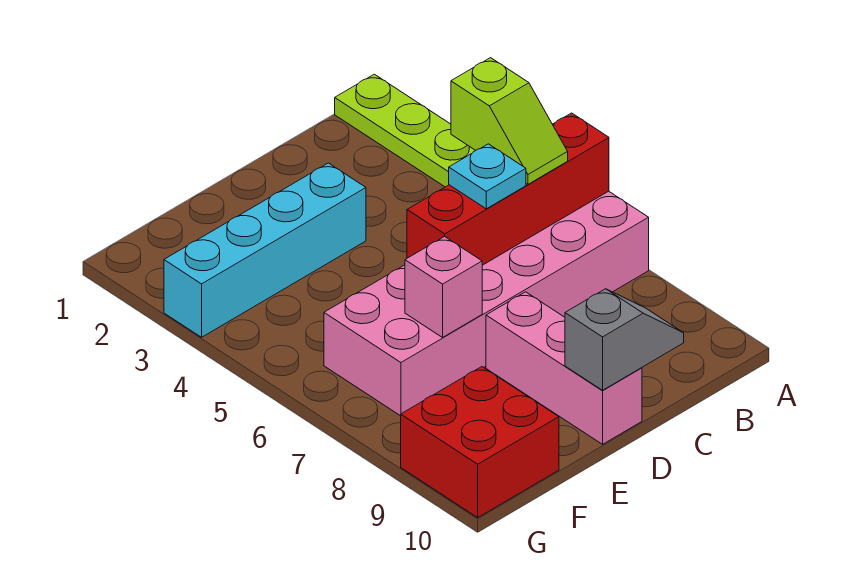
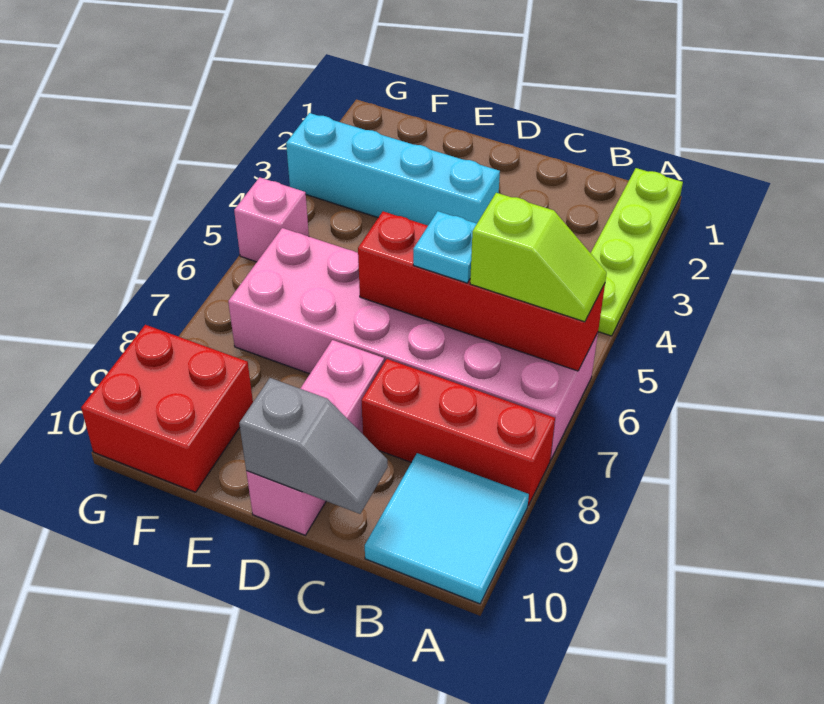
none -> red 1x3 brick [361,359,555,506]
none -> cyan 2x2 tile [365,453,529,604]
lime 1x2 slope [451,58,568,184] -> lime 1x2 slope turned to [470,193,607,322]
pink 1x1 brick [405,236,482,337] -> pink 1x1 brick moved to [234,177,309,262]

